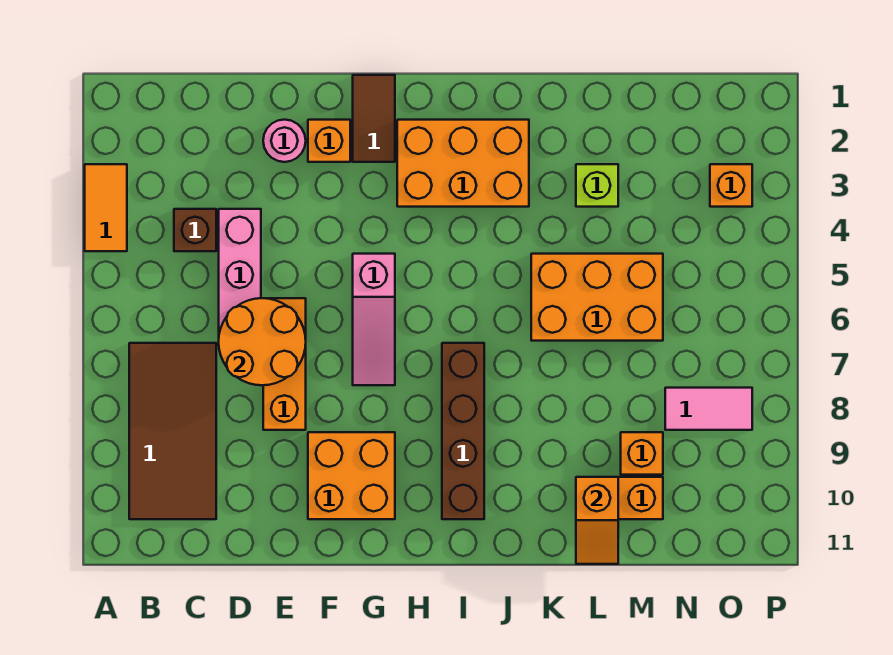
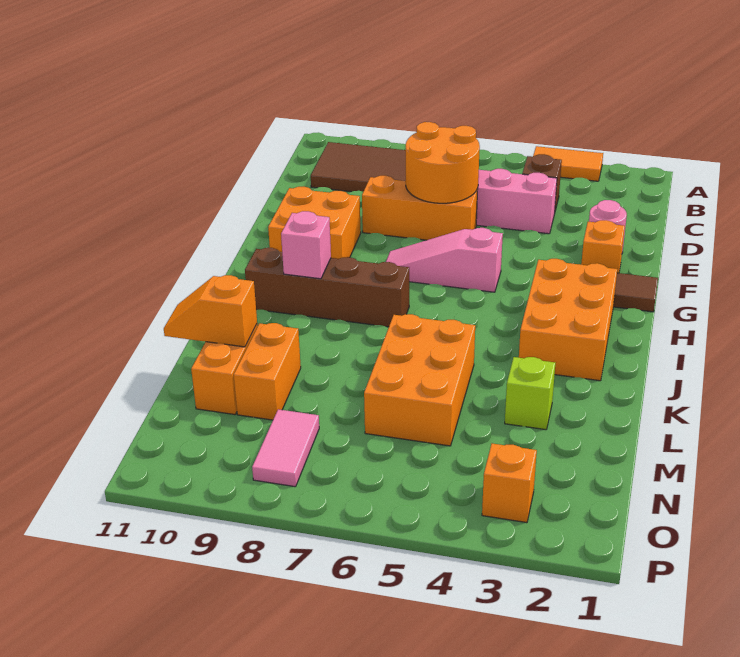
none -> pink 1x1 brick [281,211,331,279]
orange 1x1 brick [621,432,663,475] -> orange 1x2 brick [234,323,301,420]

